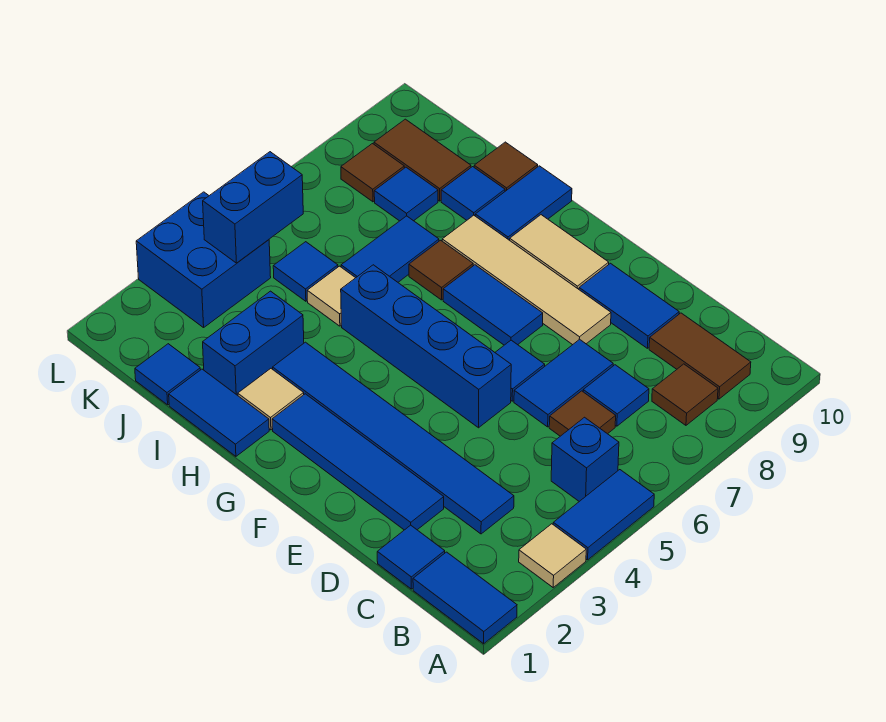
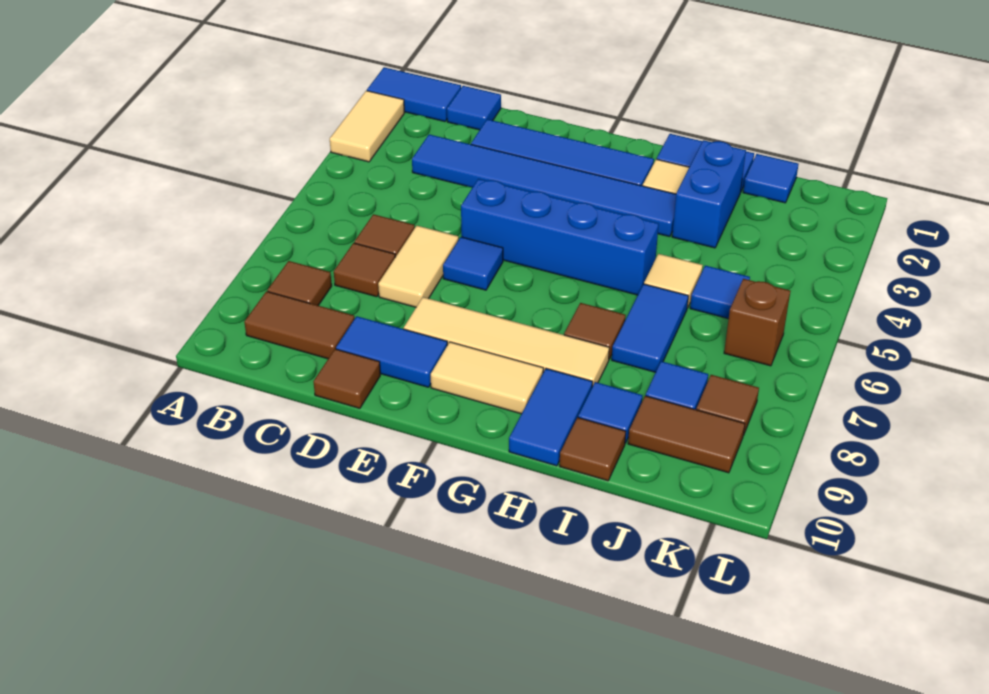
tan 1x1 tile [519,524,586,587] -> tan 1x2 tile [330,91,404,162]
blue 1x2 tile [553,470,654,560] -> none
blue 1x1 brick [551,417,619,501] -> none
blue 1x1 tile [583,365,649,426] -> brown 1x1 tile [334,243,395,297]
blue 1x2 tile [514,339,613,427] -> tan 1x2 tile [378,226,459,307]
none -> brown 1x1 tile [313,349,380,408]
blue 1x2 tile [443,265,543,345] -> none
blue 2x2 brick [136,192,271,328] -> none
blue 1x2 brick [203,152,303,263] -> none
none -> brown 1x1 brick [724,279,790,366]

